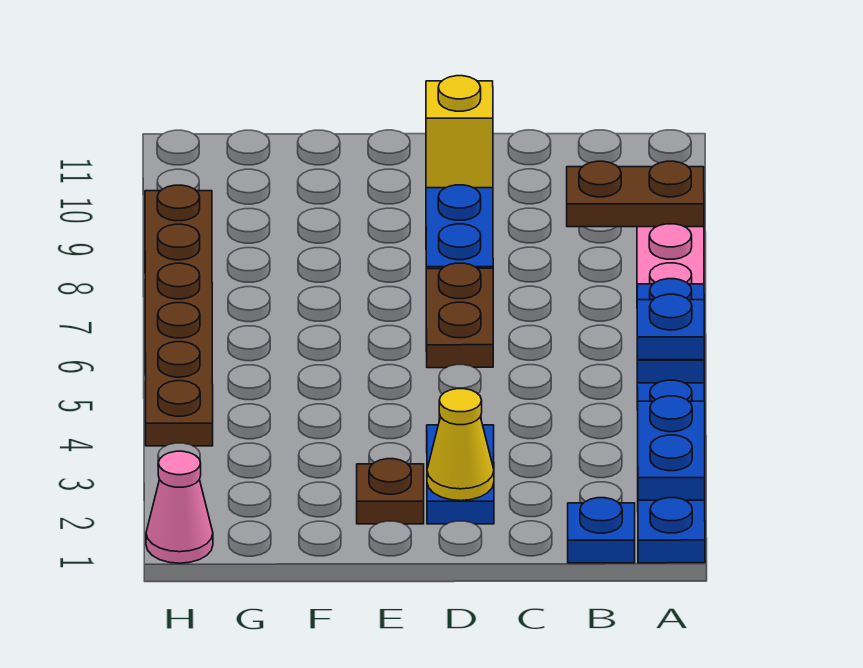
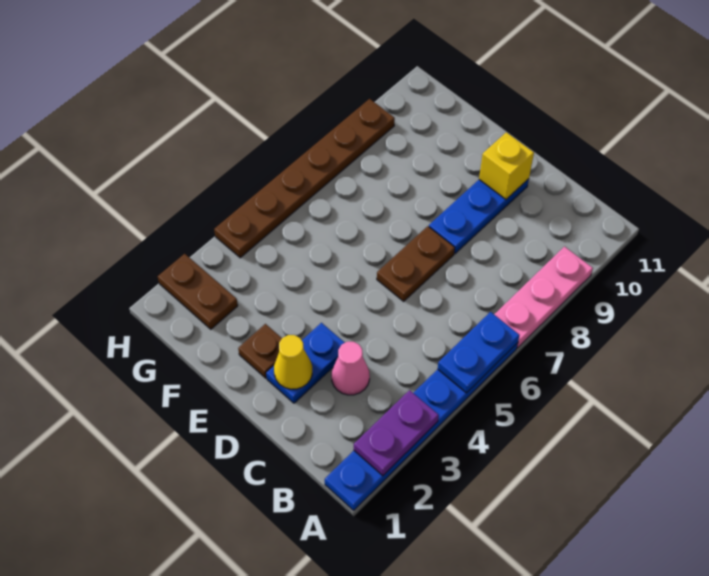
blue 1x2 plate [638,396,705,500] -> purple 1x2 plate [354,390,439,476]
blue 1x1 plate [637,294,704,360] -> none
brown 1x2 plate [567,161,704,227] -> brown 1x2 plate moved to [158,254,238,329]
blue 1x1 plate [568,498,635,563] -> none
pink 1x1 cone [146,451,213,563] -> pink 1x1 cone moved to [332,342,370,395]

